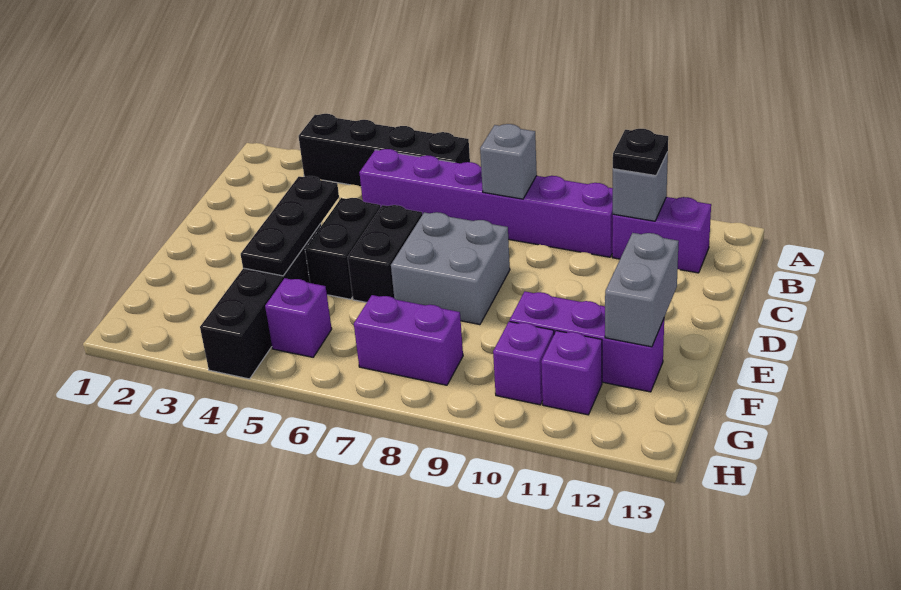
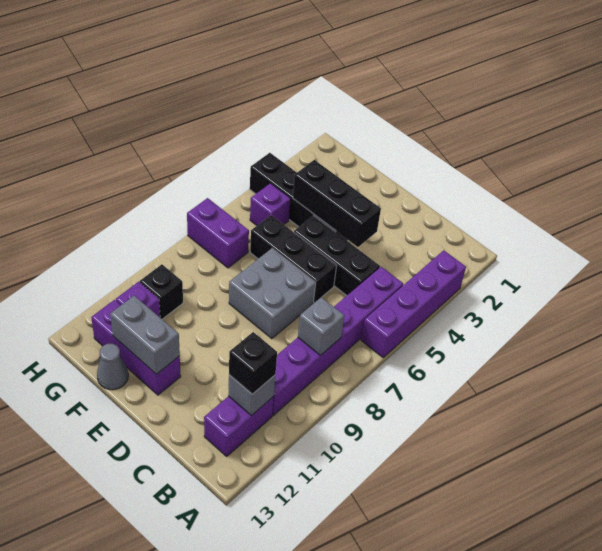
black 1x4 brick [299,114,470,187] -> purple 1x4 brick [361,250,466,358]
black 1x1 plate [613,129,668,176] -> black 1x1 brick [229,332,277,394]
black 1x3 plate [241,176,339,276] -> black 1x3 brick [293,160,381,247]
black 1x2 brick [305,198,381,299] -> black 1x3 brick [294,216,380,295]
black 1x2 brick [348,205,422,303] -> black 1x3 brick [250,215,337,303]
purple 1x3 brick [510,292,664,392] -> purple 1x3 brick turned to [91,300,181,395]
none -> grey 1x1 cone [97,344,128,390]
purple 1x2 brick [354,295,463,385] -> purple 1x2 brick turned to [187,198,249,268]
purple 1x1 brick [493,321,554,405] -> black 1x1 brick [140,264,183,319]

